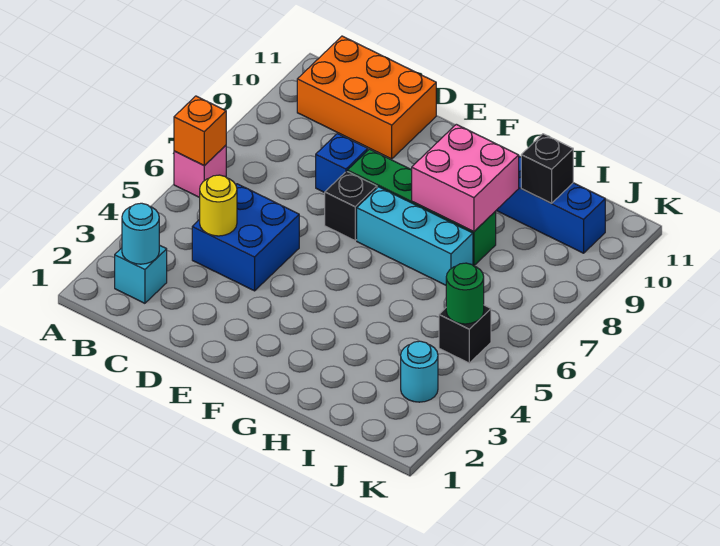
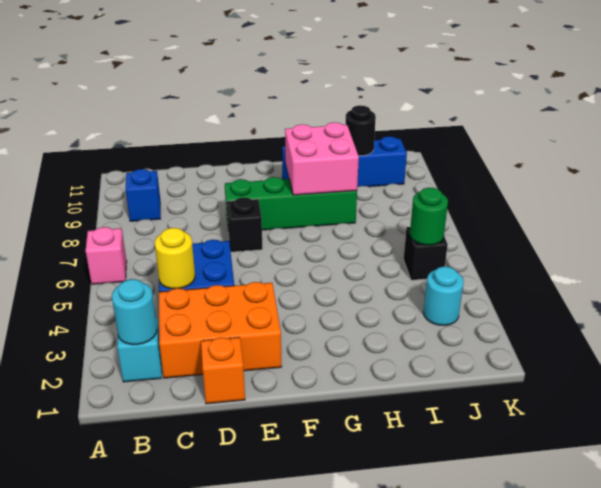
orange 1x1 brick [174,96,226,166] -> orange 1x1 brick moved to [201,337,245,404]
orange 2x3 brick [297,36,436,159] -> orange 2x3 brick moved to [159,282,282,378]
blue 1x1 brick [316,134,368,193] -> blue 1x1 brick moved to [125,169,161,221]
cyan 1x3 brick [357,187,473,285] -> none
black 1x1 brick [521,134,573,203] -> black 1x1 round brick [346,105,376,156]

